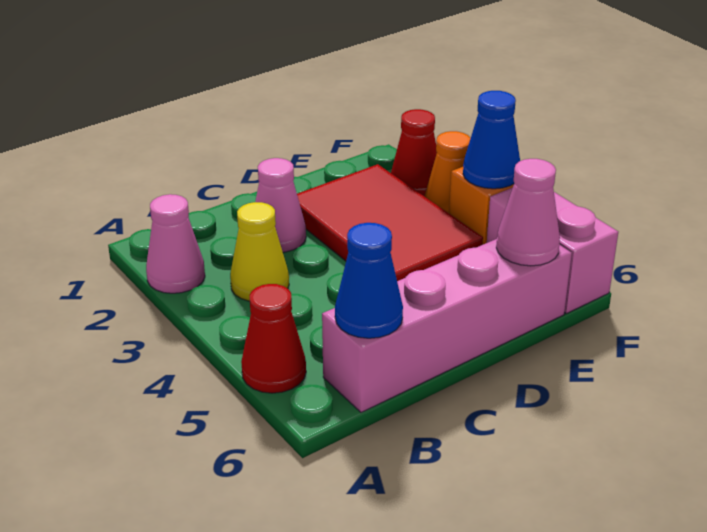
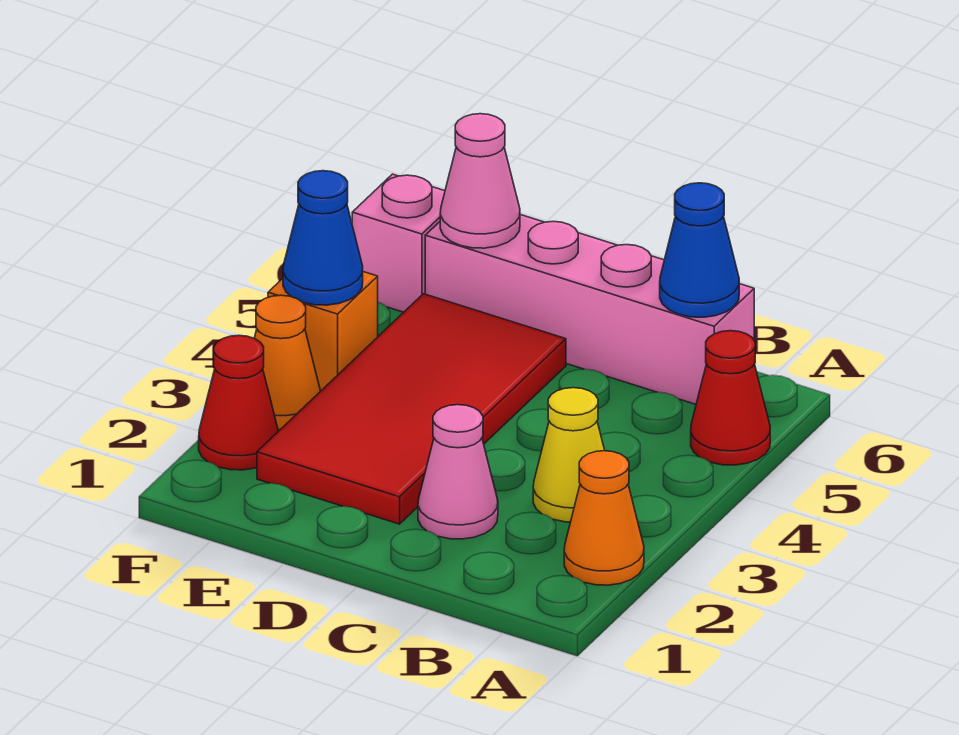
pink 1x1 cone [146,194,205,293] -> orange 1x1 cone [564,451,644,585]
red 2x3 tile [297,164,483,281] -> red 2x4 tile [257,294,566,524]
pink 1x2 brick [487,188,618,313] -> pink 1x1 brick [352,174,445,312]

